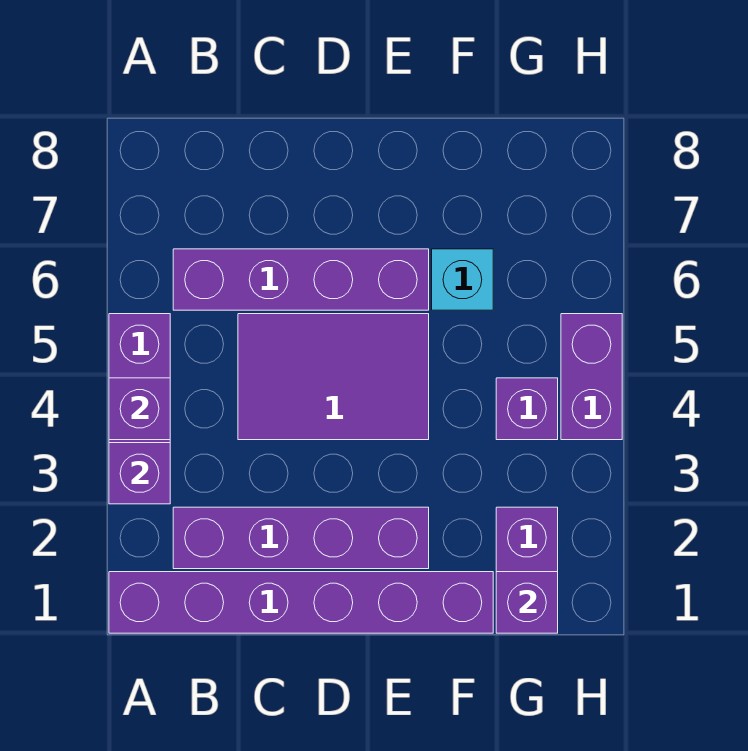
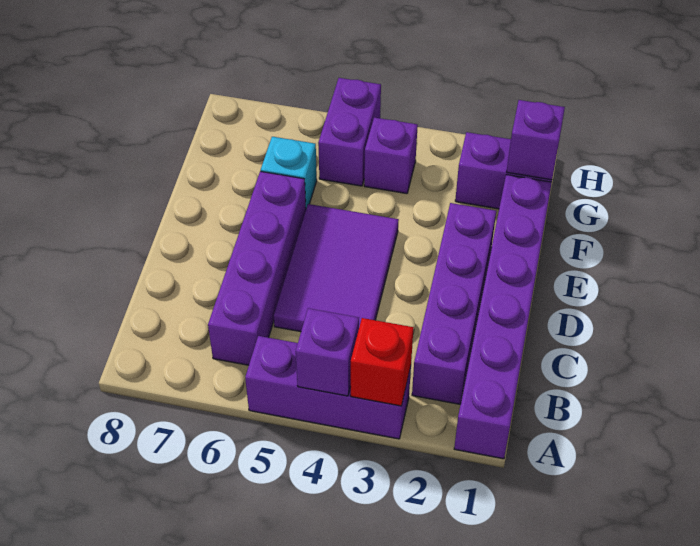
purple 1x1 brick [109,443,170,504] -> red 1x1 brick [351,318,414,406]
purple 1x2 brick [561,314,622,440] -> purple 1x2 brick turned to [318,78,381,186]

